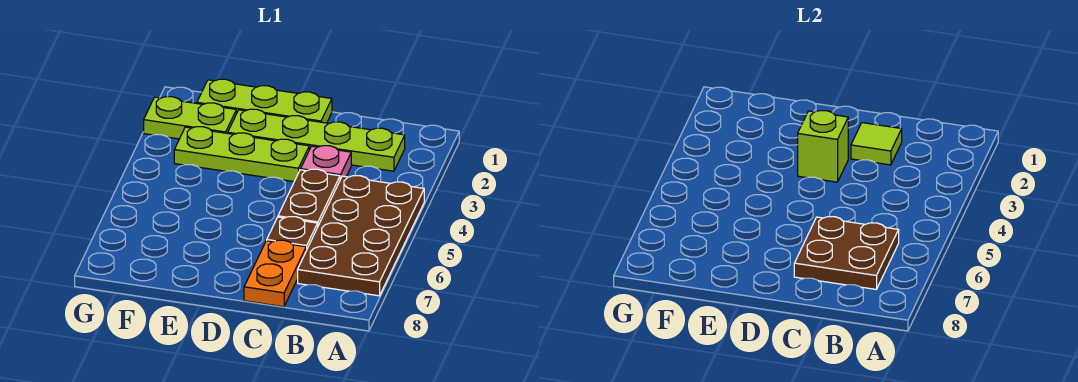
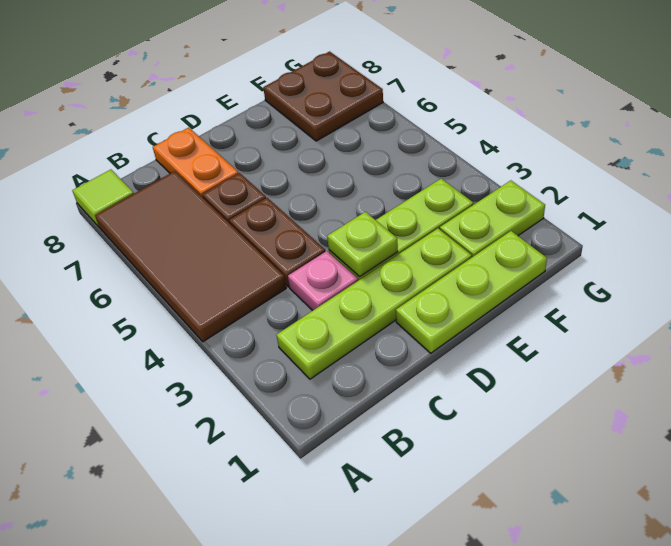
brown 2x4 plate [298,176,424,296] -> brown 2x4 tile [95,171,286,342]
brown 2x2 plate [794,217,899,289] -> brown 2x2 plate moved to [263,52,383,141]
lime 1x1 tile [851,123,902,165] -> lime 1x1 tile moved to [72,170,134,227]
lime 1x1 brick [798,111,848,182] -> lime 1x1 plate [327,212,398,277]

